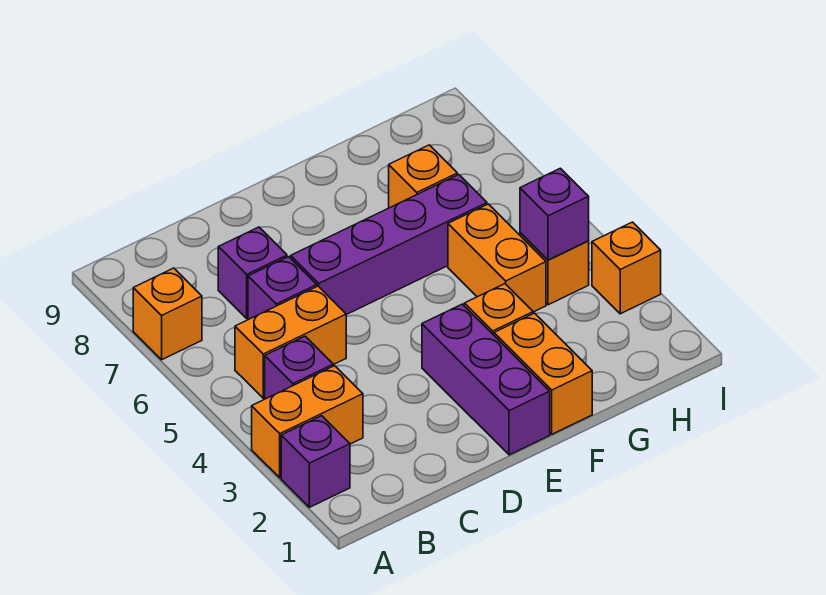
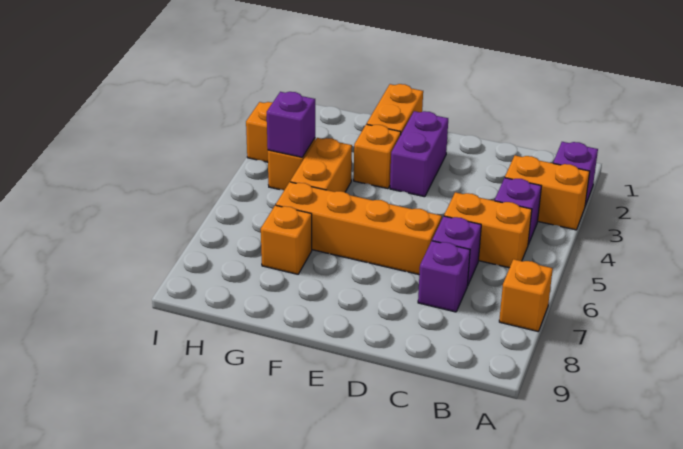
purple 1x4 brick [291,175,487,315] -> orange 1x4 brick [276,182,442,274]
purple 1x3 brick [422,304,550,455] -> purple 1x2 brick [390,111,448,197]

